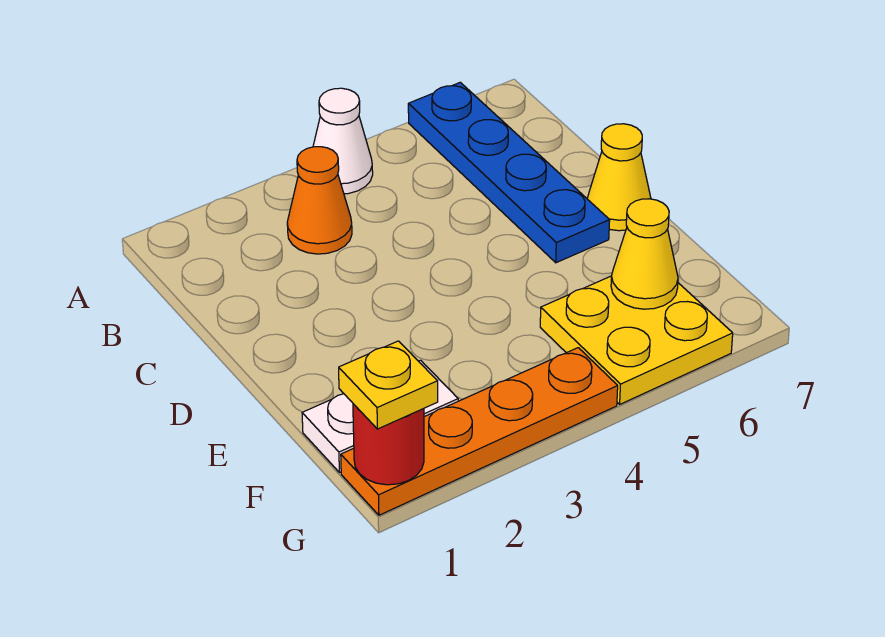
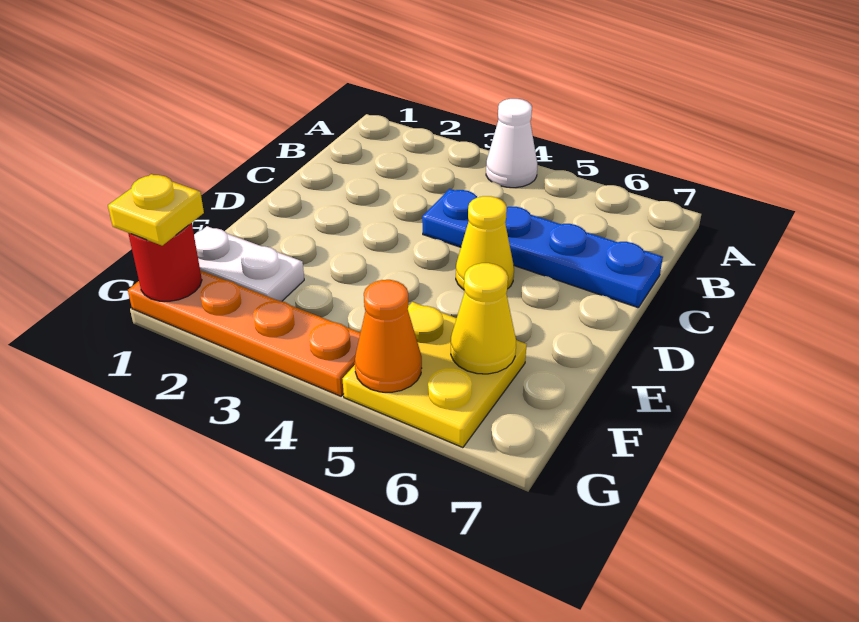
blue 1x4 plate [408,82,610,263] -> blue 1x4 plate turned to [422,189,663,308]
orange 1x1 cone [287,147,352,254] -> orange 1x1 cone moved to [355,280,422,392]
yellow 1x1 cone [587,124,651,231] -> yellow 1x1 cone moved to [456,196,514,290]

